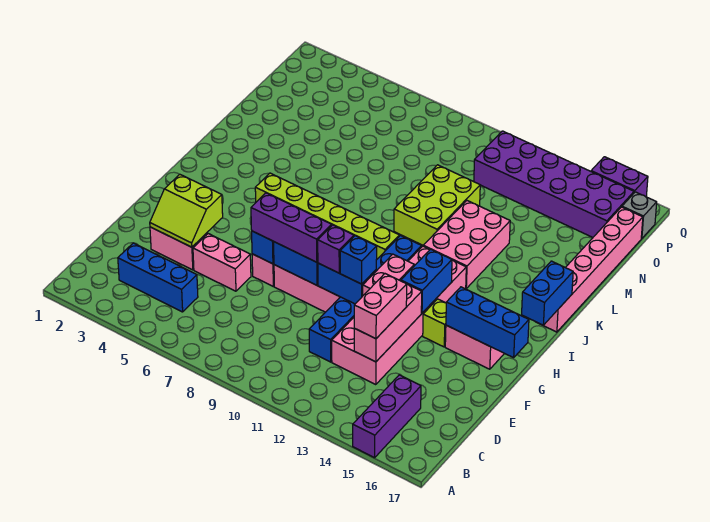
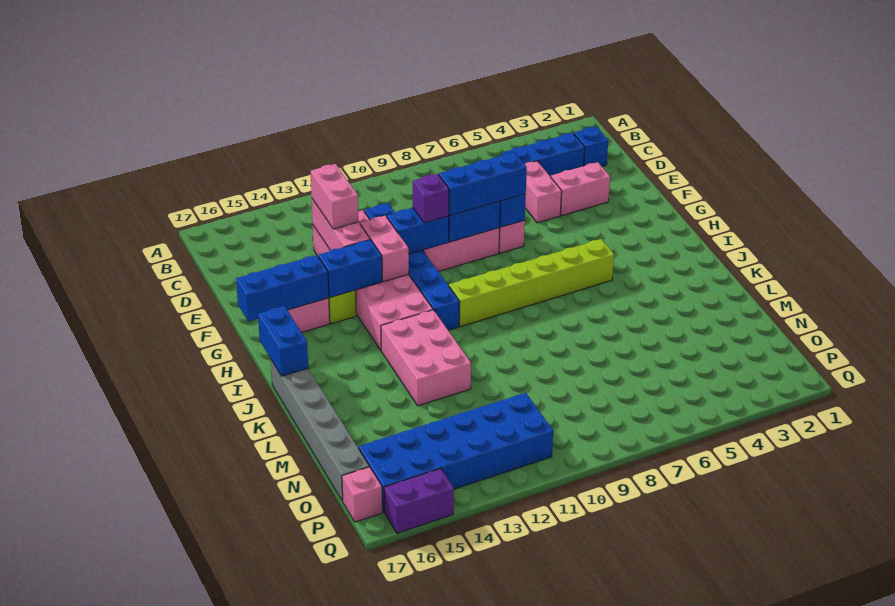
purple 1x3 brick [353,375,421,458] -> none
lime 2x2 slope [150,175,223,247] -> none
pink 1x2 brick [193,234,251,291] -> pink 1x2 brick turned to [525,161,562,223]
purple 1x3 brick [251,193,332,262] -> blue 1x3 brick [439,152,527,215]
blue 1x1 brick [340,236,377,284] -> blue 1x1 brick moved to [574,126,608,166]
blue 1x2 brick [401,249,452,313] -> blue 1x2 brick turned to [318,240,382,297]
pink 1x6 brick [543,207,643,332] -> grey 1x6 brick [271,360,369,501]
lime 2x3 brick [394,165,480,245] -> none
purple 2x6 brick [474,131,634,237] -> blue 2x6 brick [359,393,553,512]
grey 1x1 brick [622,192,657,239] -> pink 1x1 brick [342,467,383,522]

